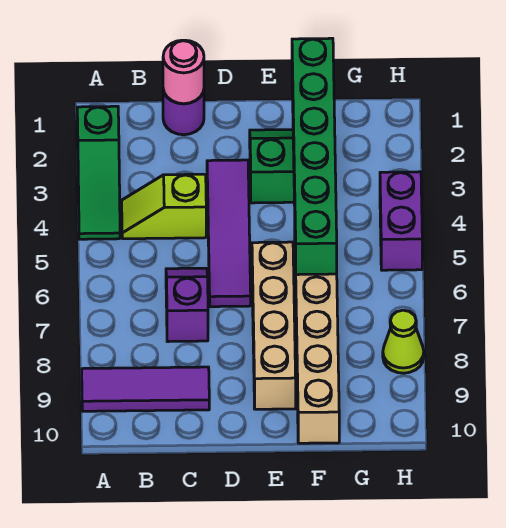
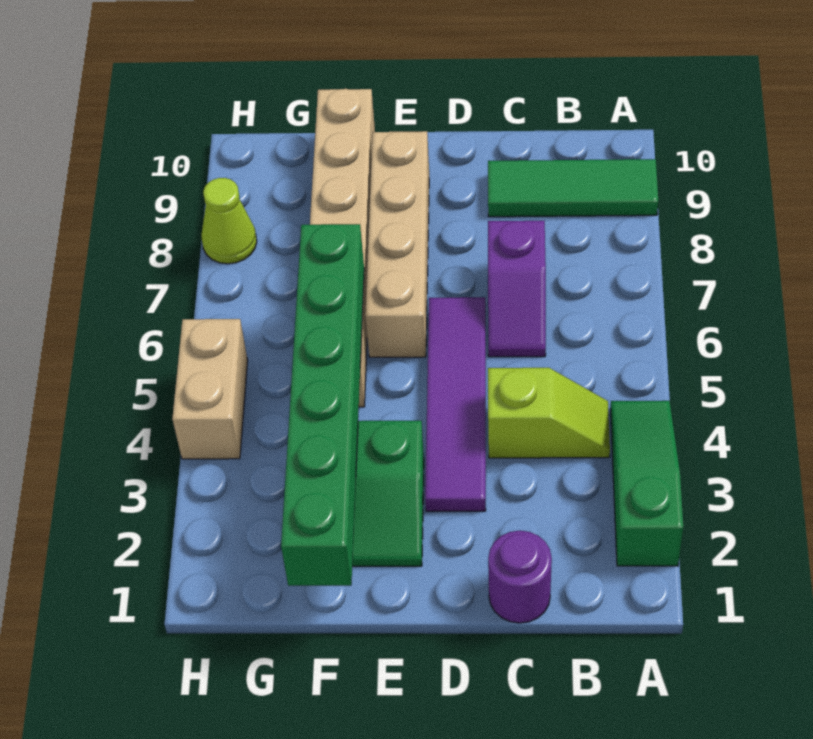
purple 1x3 tile [82,367,209,411] -> green 1x3 tile [488,159,658,217]
pink 1x1 round brick [163,40,204,104] -> none
purple 1x2 brick [380,172,422,270] -> tan 1x2 brick [172,319,248,459]

